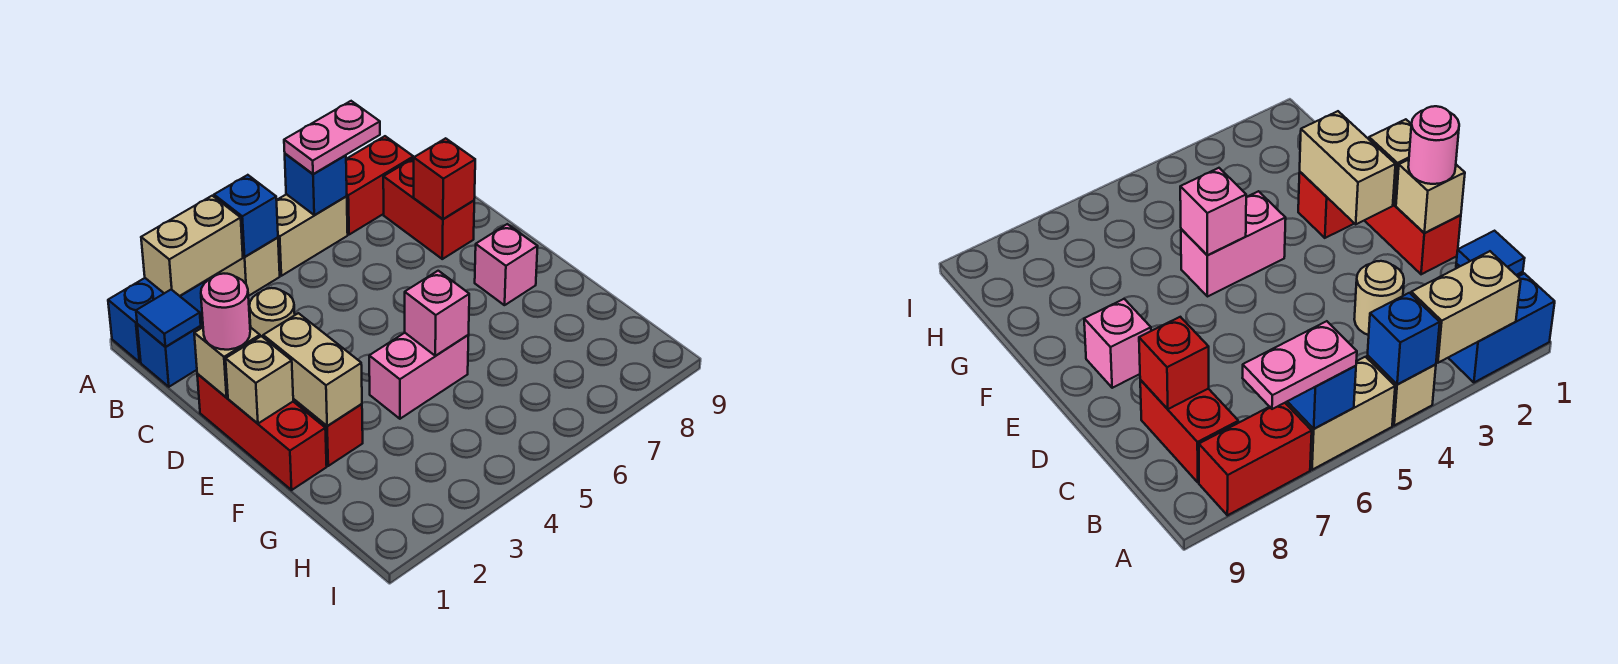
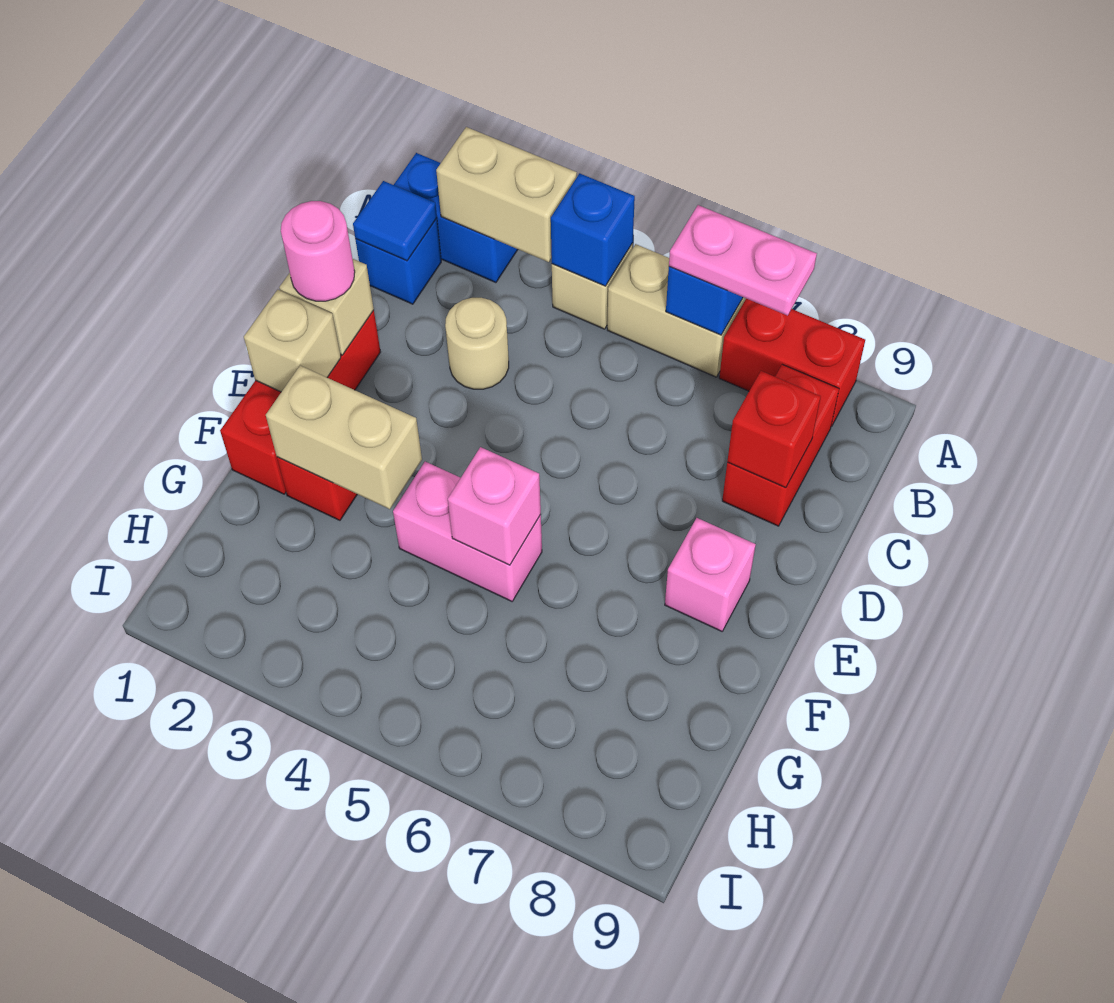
tan 1x2 brick [263,313,362,426] -> tan 1x2 brick turned to [266,366,422,509]

